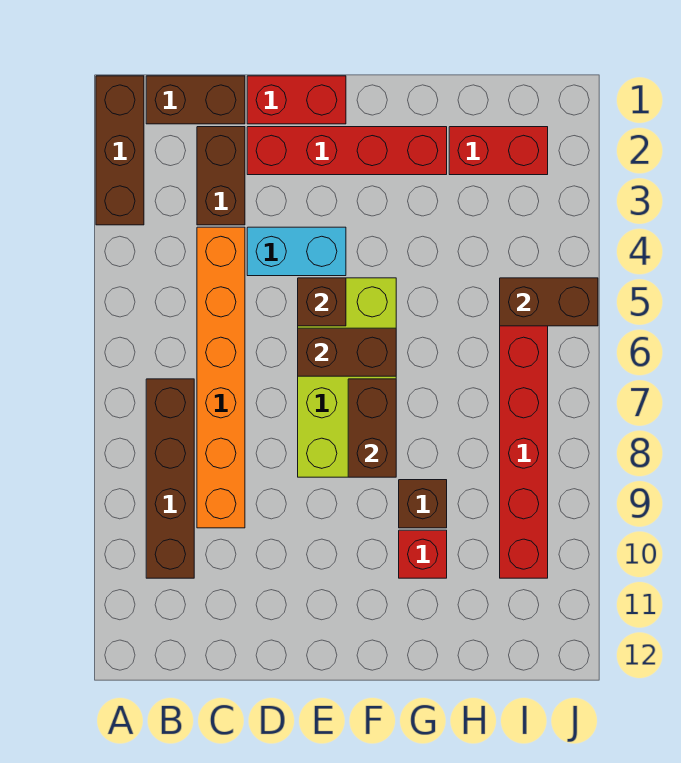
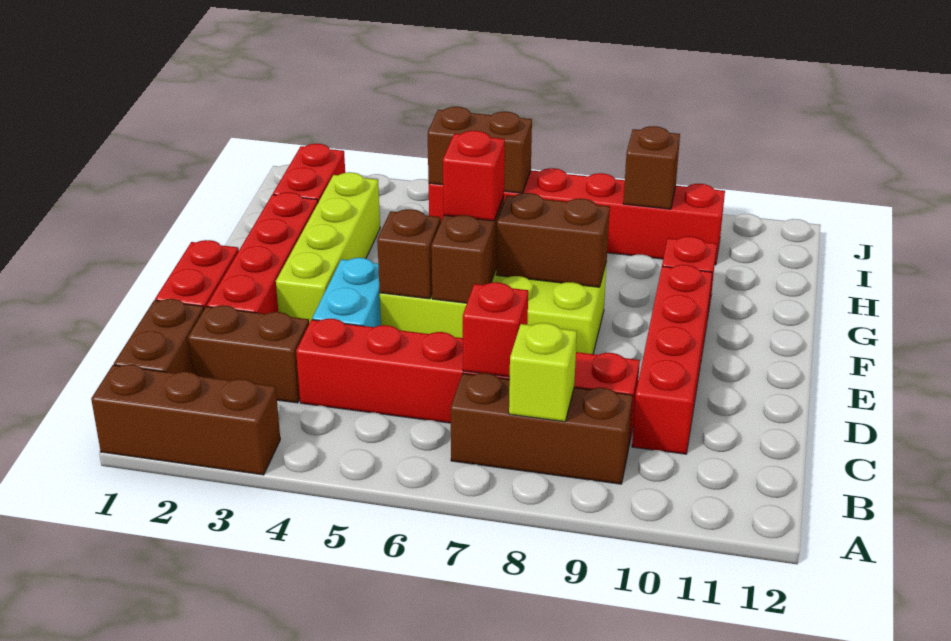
brown 1x4 brick [146,379,194,578] -> brown 1x3 brick [451,373,633,484]
none -> lime 1x1 brick [509,323,577,422]
orange 1x6 brick [197,227,245,528] -> red 1x6 brick [296,319,640,444]
none -> red 1x1 brick [463,282,528,377]
none -> red 1x4 brick [632,265,712,454]
none -> lime 1x4 brick [276,172,380,323]
none -> red 1x1 brick [443,131,505,221]
brown 1x1 brick [399,480,447,528] -> brown 1x1 brick moved to [623,126,680,209]
brown 1x2 brick [500,278,598,326] -> brown 1x2 brick turned to [428,107,532,193]

